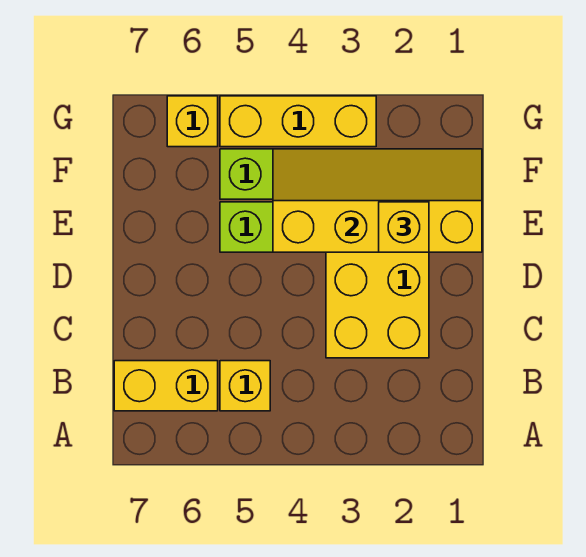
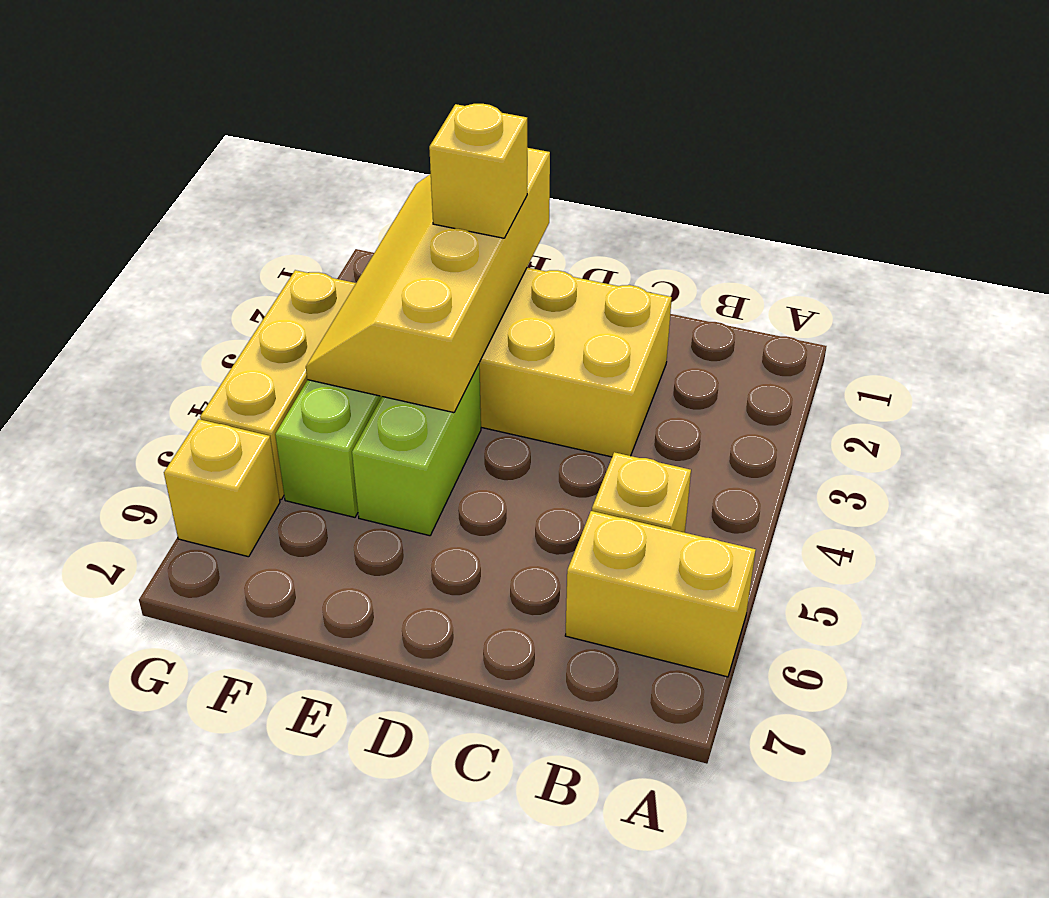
yellow 1x2 brick [114,361,218,411] -> yellow 1x2 brick turned to [565,511,756,677]

